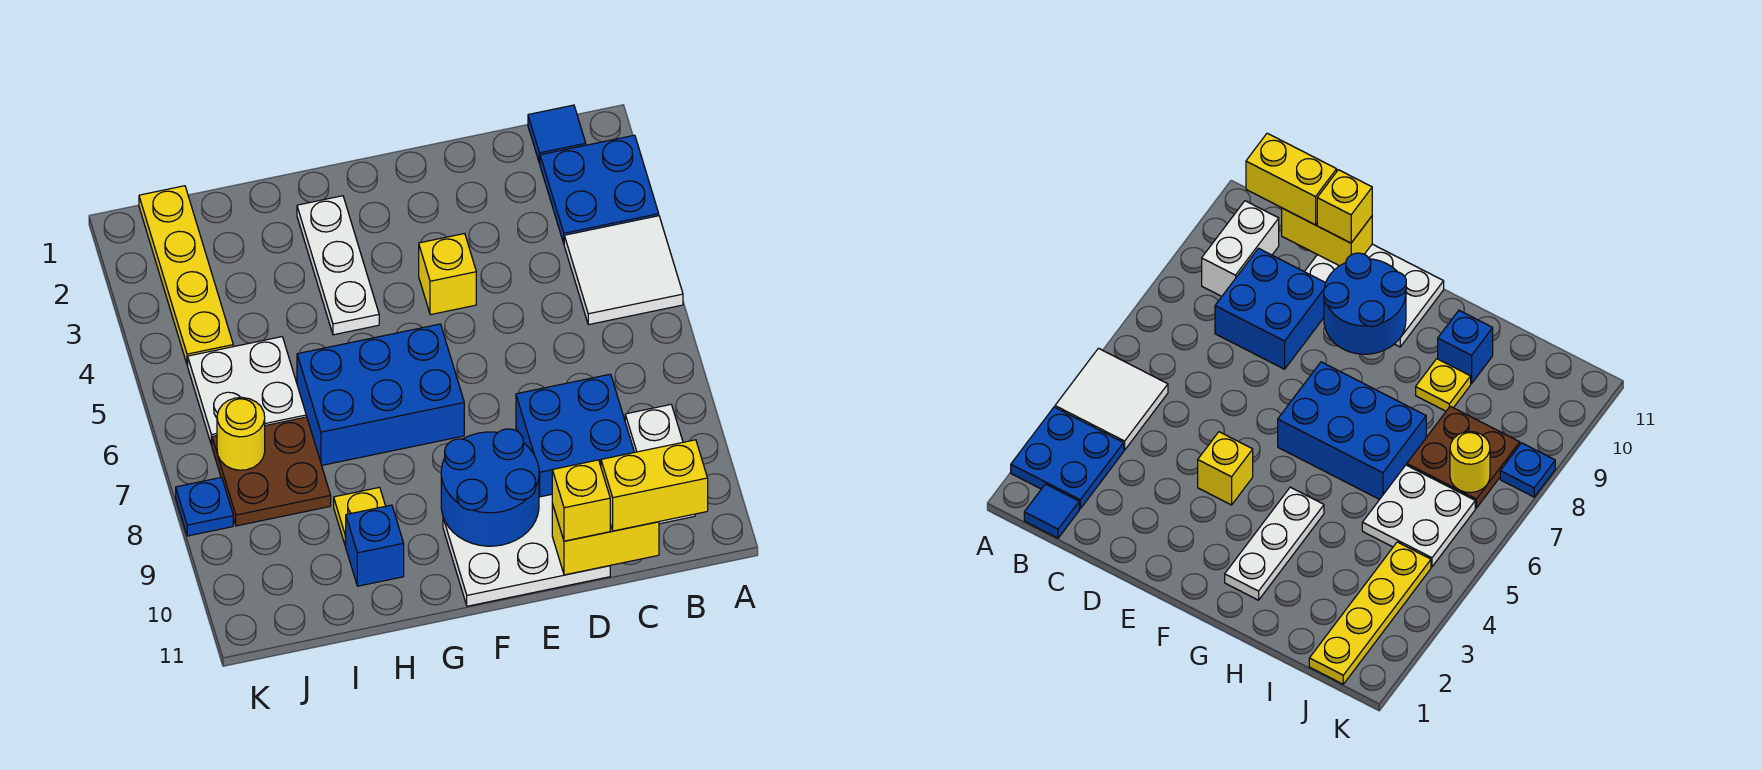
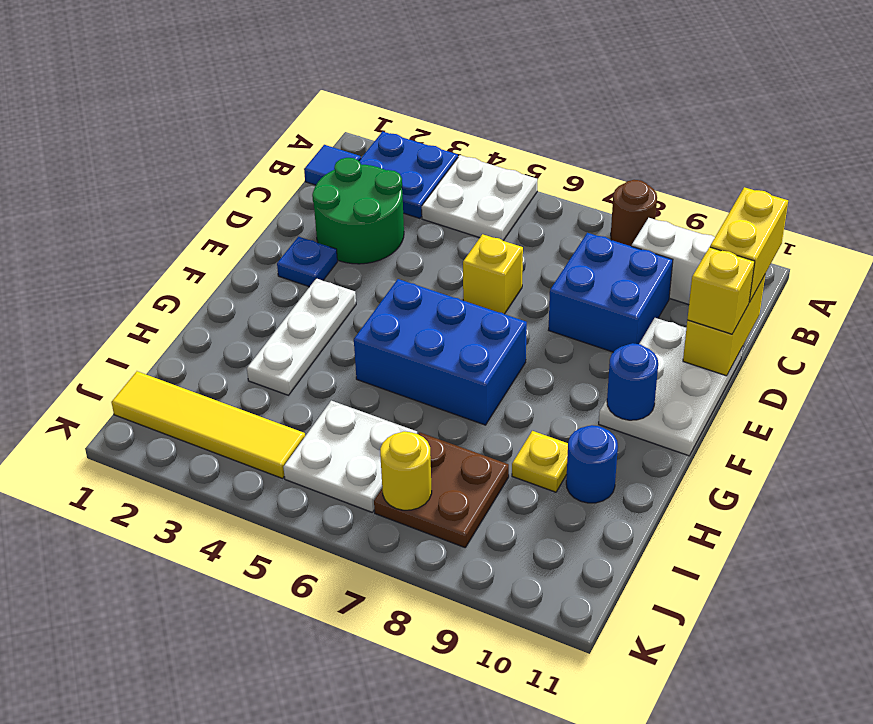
white 2x2 tile [564,216,683,325] -> white 2x2 plate [422,155,537,240]
none -> brown 1x1 round brick [611,180,657,246]
none -> green 2x2 round brick [312,158,404,264]
yellow 1x1 brick [419,233,476,315] -> yellow 1x1 brick moved to [463,234,523,314]
blue 2x2 round brick [441,429,539,546] -> blue 1x1 round brick [607,343,658,420]
blue 2x3 brick [297,324,464,465] -> blue 2x3 brick turned to [354,279,527,425]
white 1x3 plate [297,196,379,335] -> white 1x3 plate turned to [247,278,356,395]
blue 1x1 brick [346,505,404,586] -> blue 1x1 round brick [566,425,618,503]
yellow 1x4 plate [139,186,233,365] -> yellow 1x4 tile [111,371,305,478]
blue 1x1 plate [176,477,233,536] -> blue 1x1 plate moved to [277,237,337,287]

